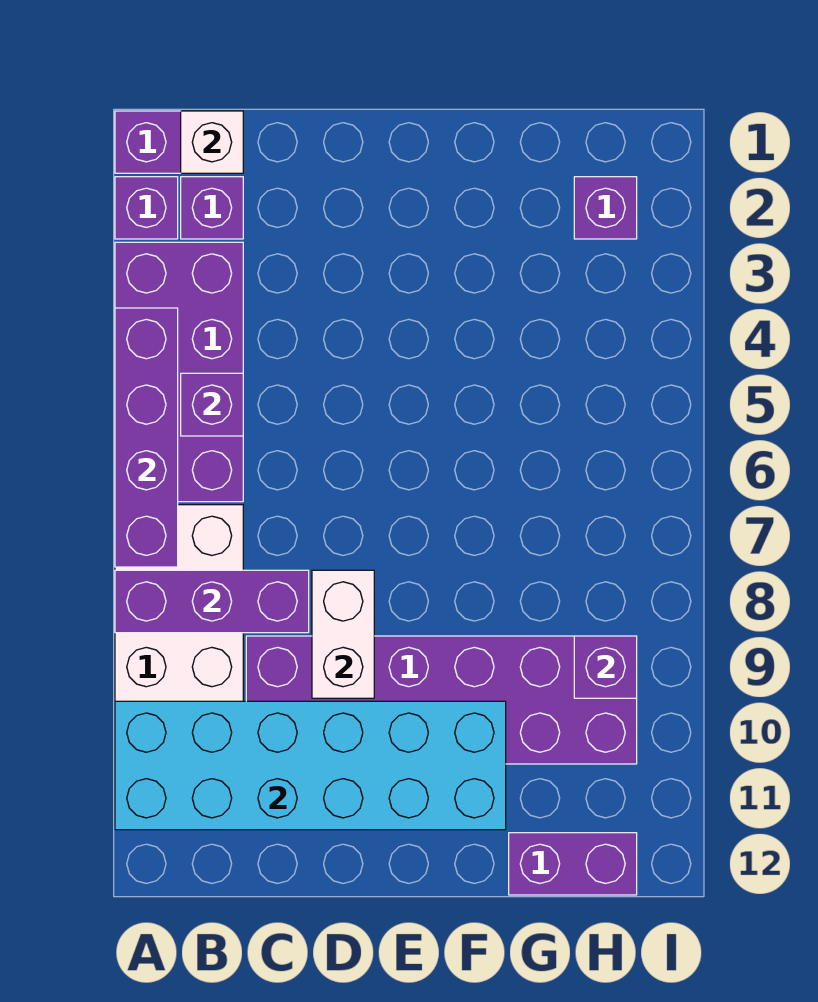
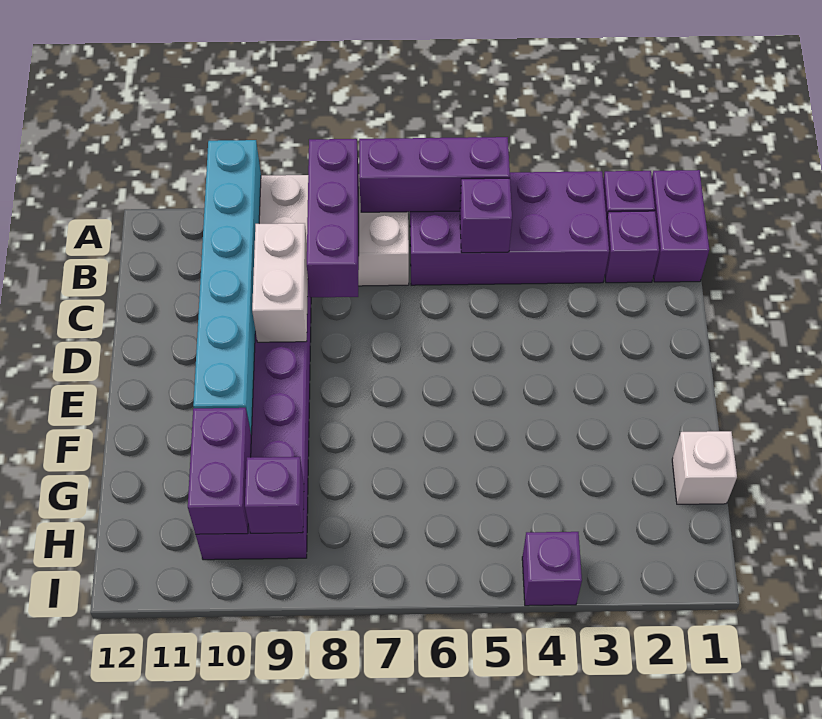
purple 1x4 brick [115,308,178,567] -> purple 1x3 brick [359,137,510,212]
cyan 2x6 brick [115,701,506,830] -> cyan 1x6 brick [193,140,261,435]
white 1x1 brick [181,111,243,173] -> white 1x1 brick moved to [672,431,737,504]
white 1x2 brick [312,570,374,698] -> white 1x2 brick turned to [252,223,308,342]
purple 1x2 brick [509,833,637,895] -> purple 1x2 brick moved to [188,408,251,534]
purple 1x1 brick [574,177,637,239] -> purple 1x1 brick moved to [522,532,582,606]

